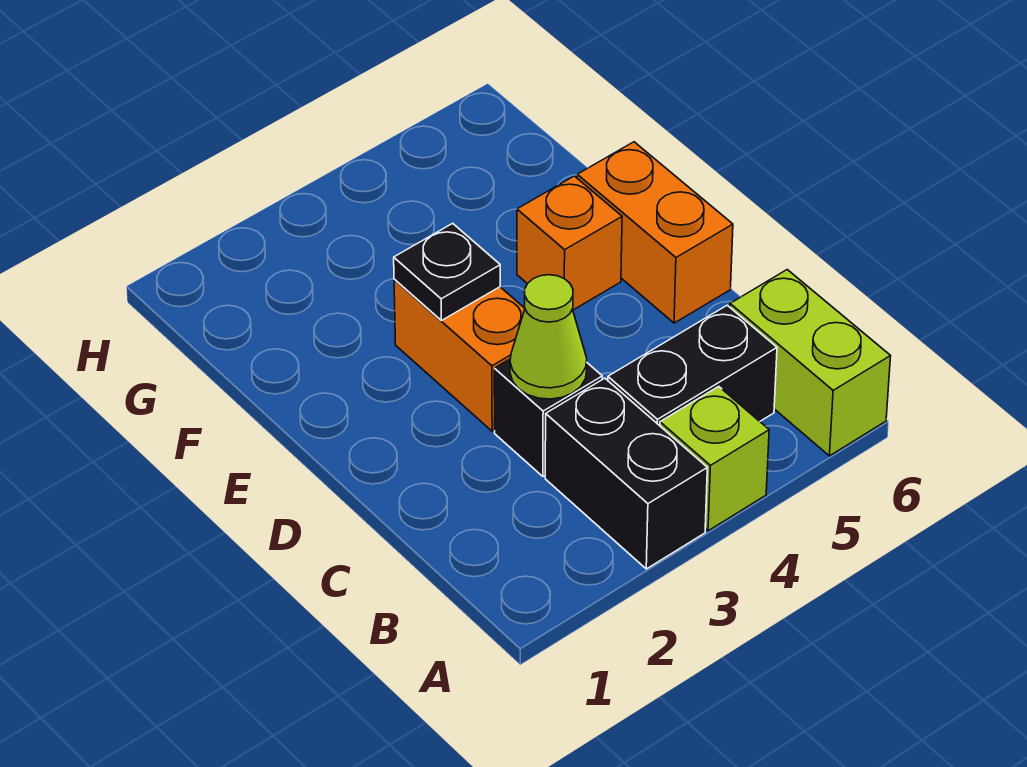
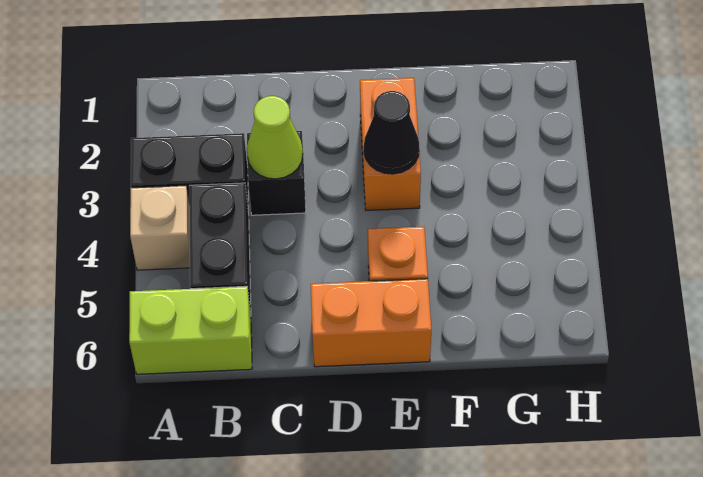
lime 1x1 brick [660,386,769,531] -> tan 1x1 brick [130,186,190,270]
orange 1x2 brick [394,279,525,431] -> orange 1x2 brick turned to [360,78,421,210]
black 1x1 plate [394,223,500,321] -> black 1x1 cone [364,91,419,174]

